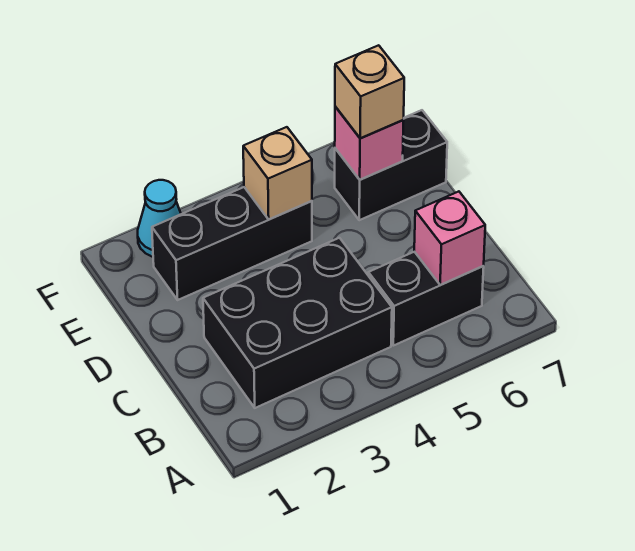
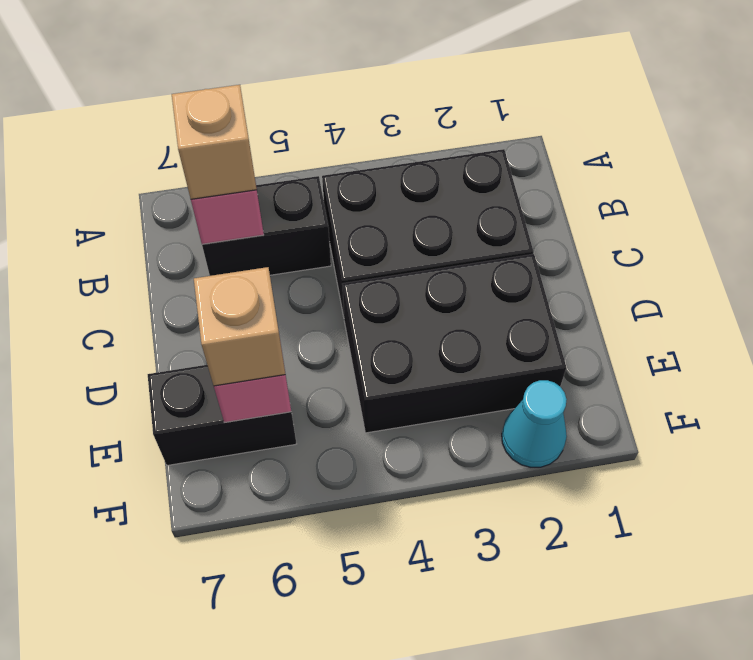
black 1x3 brick [152,187,312,300] -> black 2x3 brick [343,254,566,433]
tan 1x1 brick [243,127,312,219] -> tan 1x1 brick moved to [172,85,257,199]

